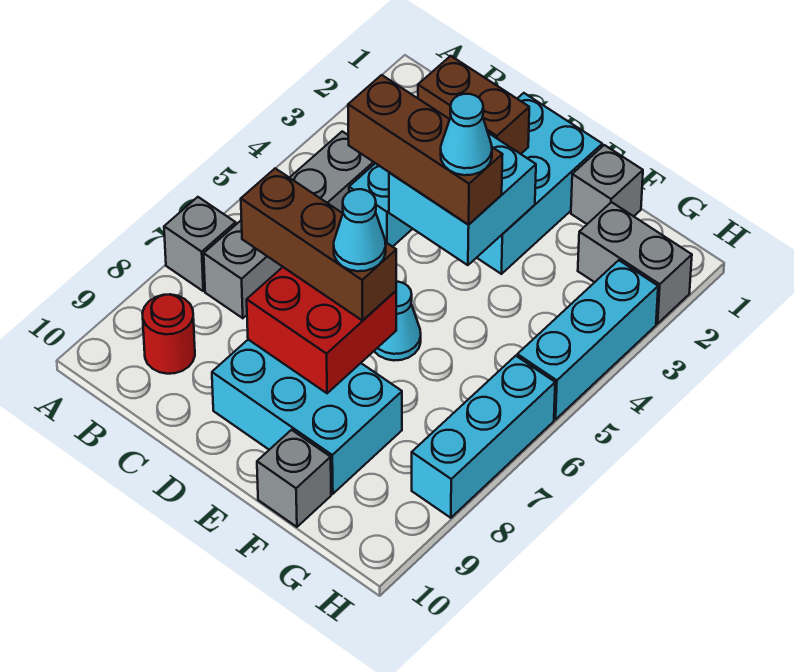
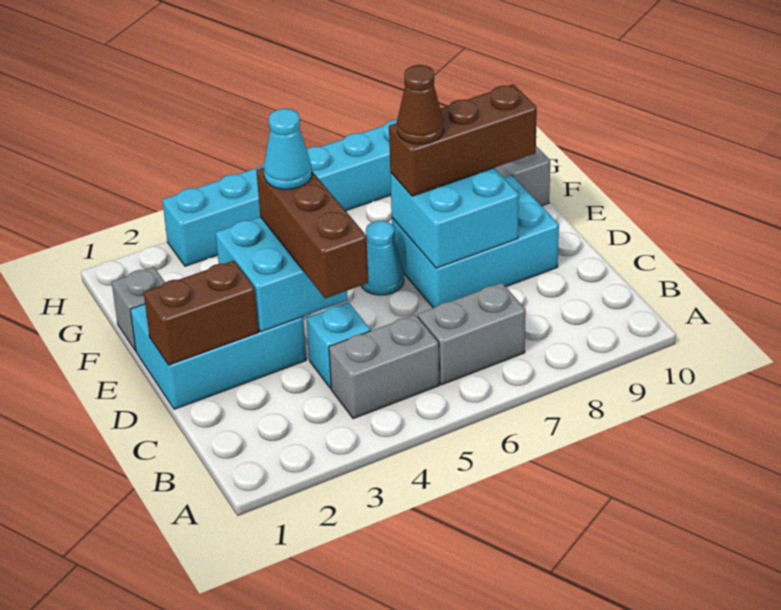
grey 1x1 brick [164,197,236,291] -> none
red 1x1 round brick [142,294,195,374] -> none
brown 1x2 brick [418,56,529,154] -> brown 1x2 brick turned to [144,261,258,365]
brown 1x3 brick [241,168,396,321] -> brown 1x3 brick turned to [389,84,537,196]
red 2x2 brick [247,267,396,393] -> cyan 2x2 brick [390,168,519,268]
cyan 2x3 brick [212,340,402,494] -> cyan 2x3 brick turned to [392,176,559,308]
cyan 1x1 cone [334,189,386,271] -> brown 1x1 cone [397,65,444,144]
grey 1x2 brick [578,202,692,324] -> none

